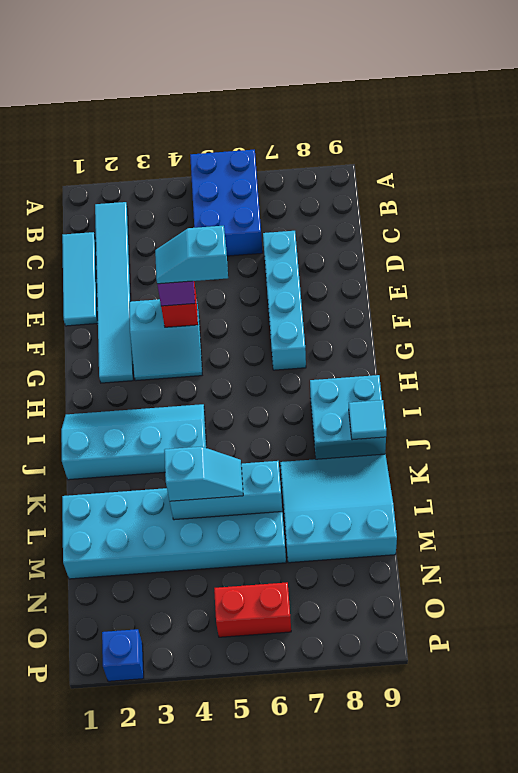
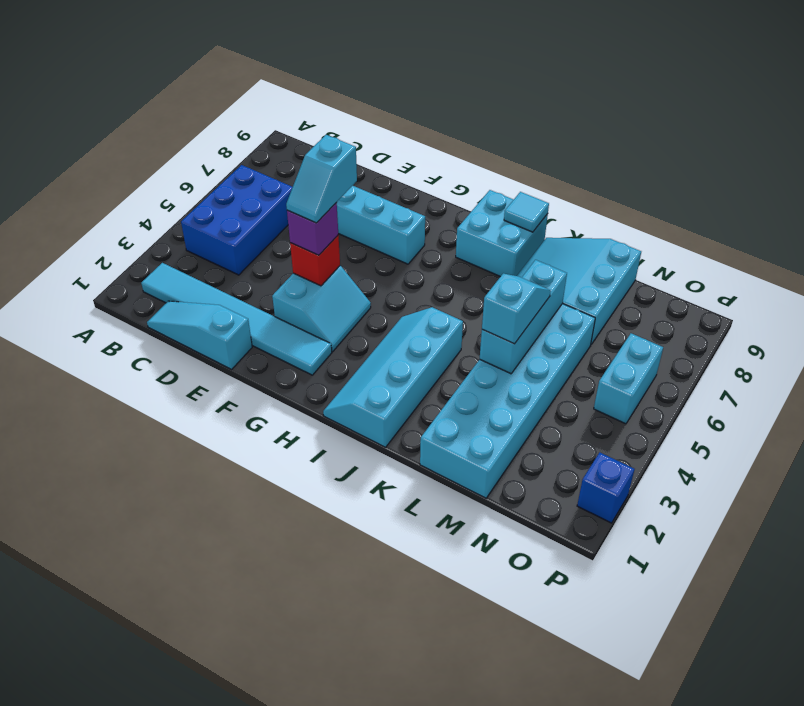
blue 2x3 brick [190,150,263,256] -> blue 2x3 brick turned to [181,165,293,275]
cyan 1x3 tile [62,232,98,326] -> cyan 1x3 slope [147,301,252,369]
red 1x2 brick [214,582,291,637] -> cyan 1x2 brick [594,333,663,424]

